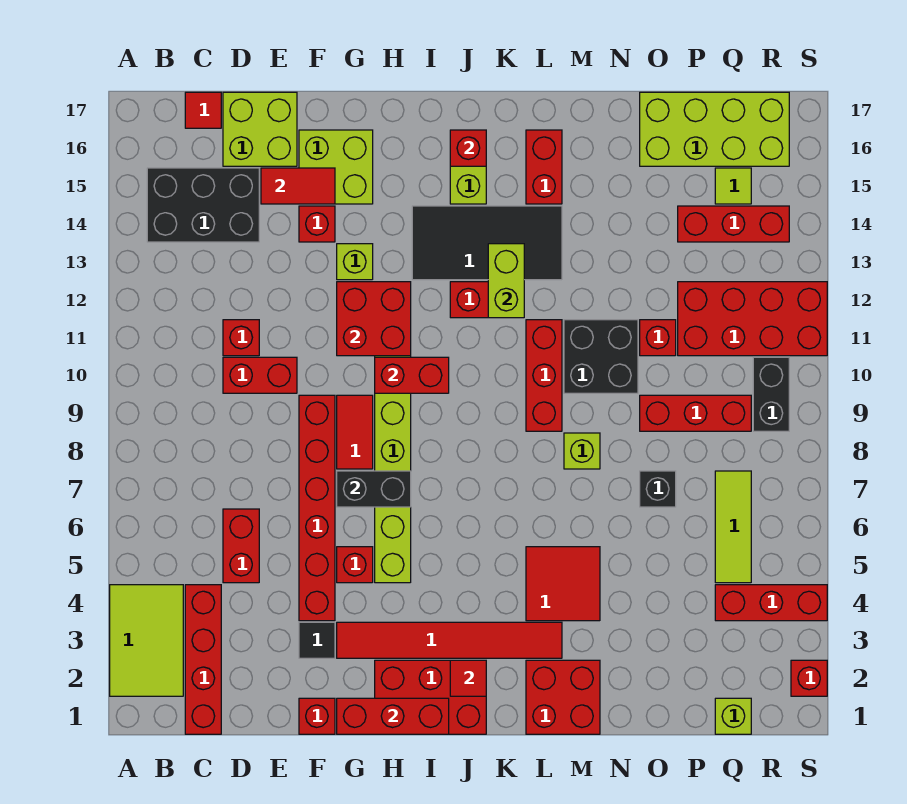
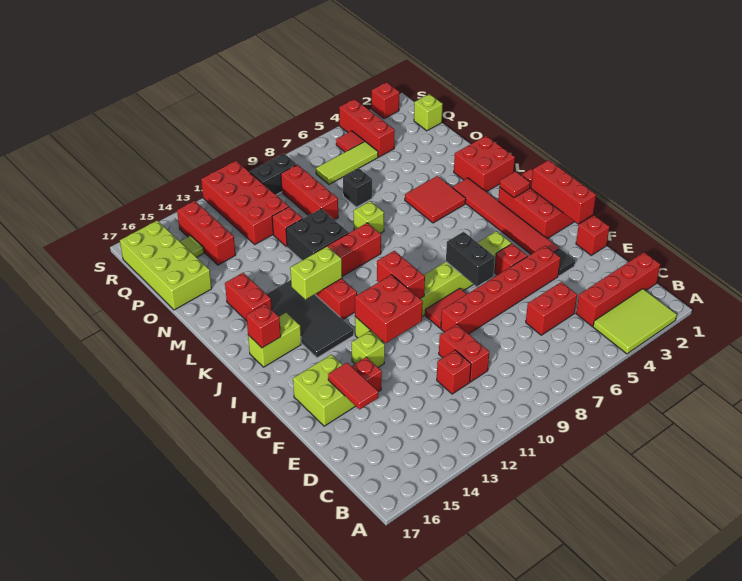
black 2x3 brick [147,168,259,242] -> none
red 1x1 tile [185,92,221,128] -> red 1x1 tile moved to [336,131,365,152]
lime 2x2 brick [223,92,297,166] -> none
red 1x2 brick [526,130,562,204] -> red 1x2 brick turned to [225,273,272,321]

